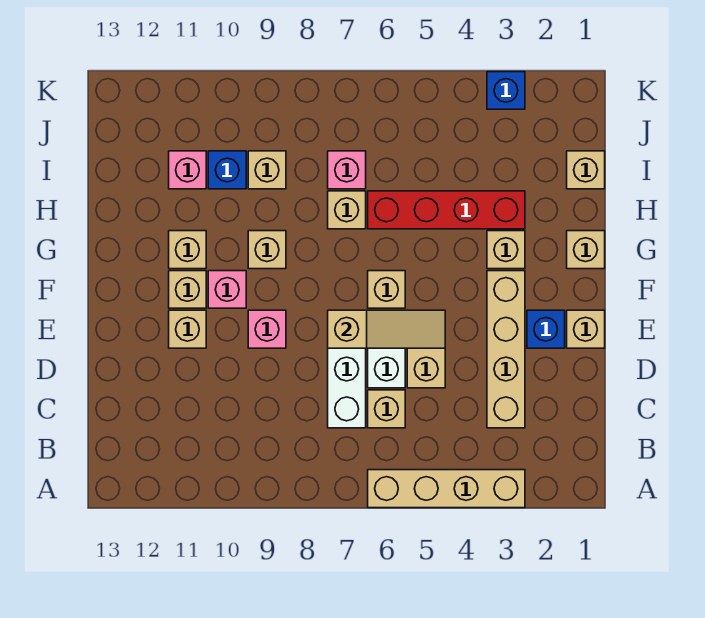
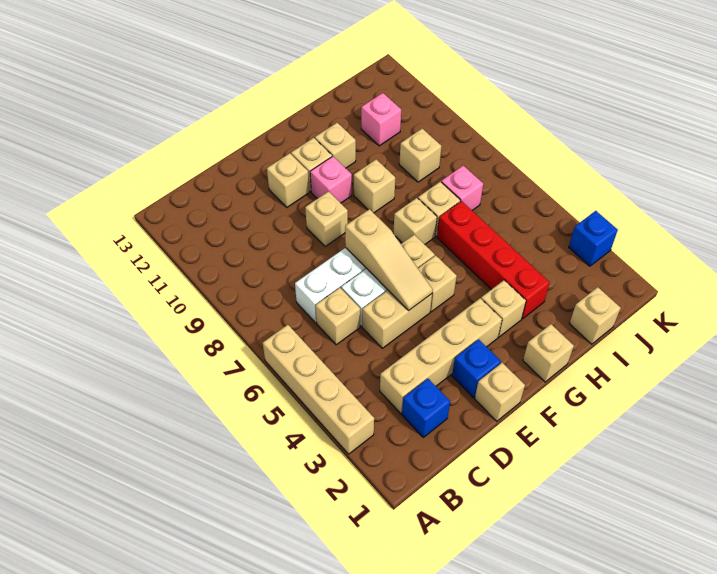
pink 1x1 brick [248,310,286,348] -> tan 1x1 brick [305,191,348,247]
none -> tan 1x1 brick [418,255,457,312]
none -> tan 1x1 brick [393,198,437,244]
blue 1x1 brick [208,151,246,189] -> blue 1x1 brick moved to [402,379,450,437]

